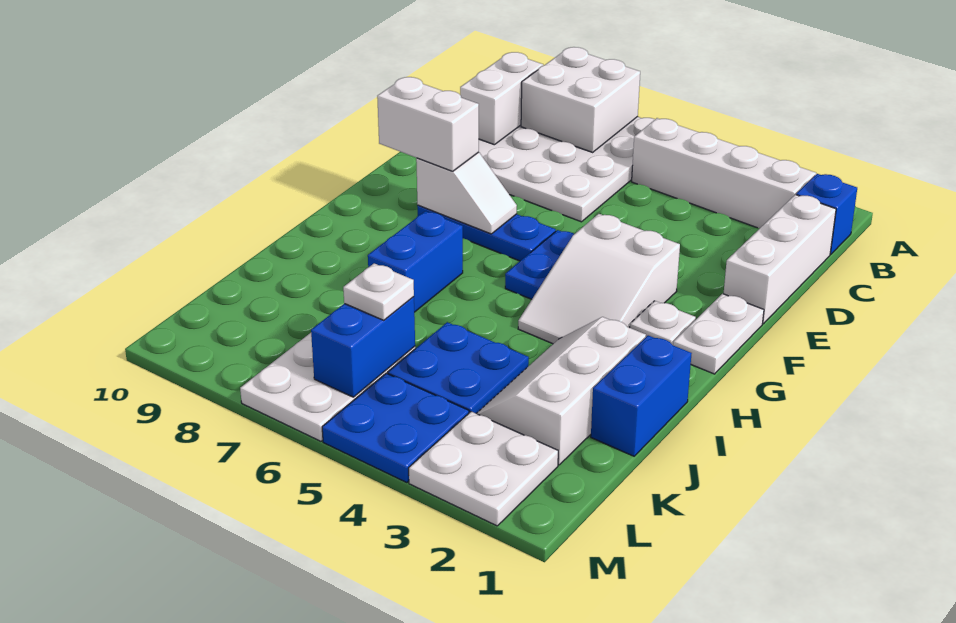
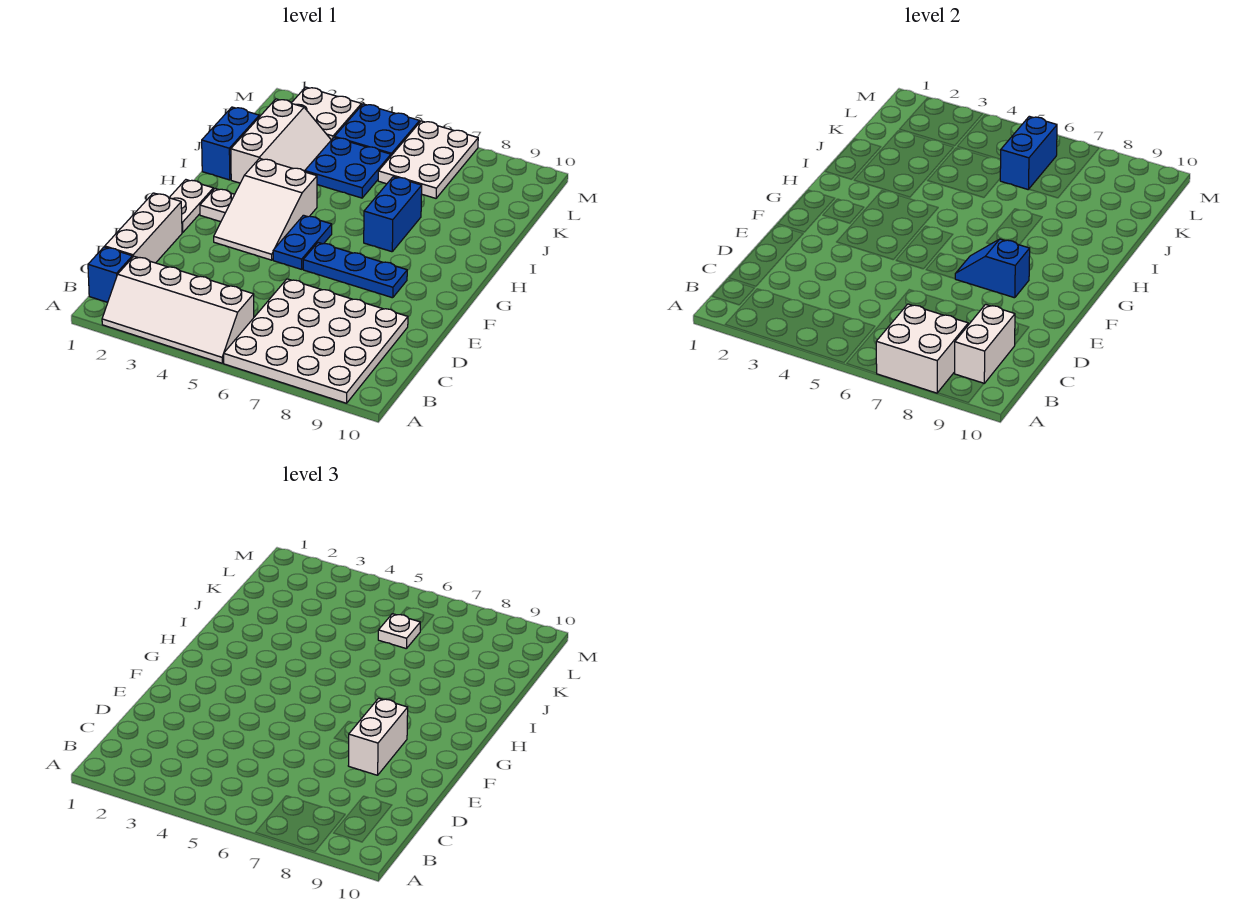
white 2x3 slope [518,214,680,344] -> white 2x3 slope turned to [214,159,317,260]
white 1x2 slope [416,152,517,234] -> blue 1x2 slope [955,239,1030,298]
white 1x2 brick [377,77,479,171] -> white 1x2 brick turned to [348,698,408,775]

